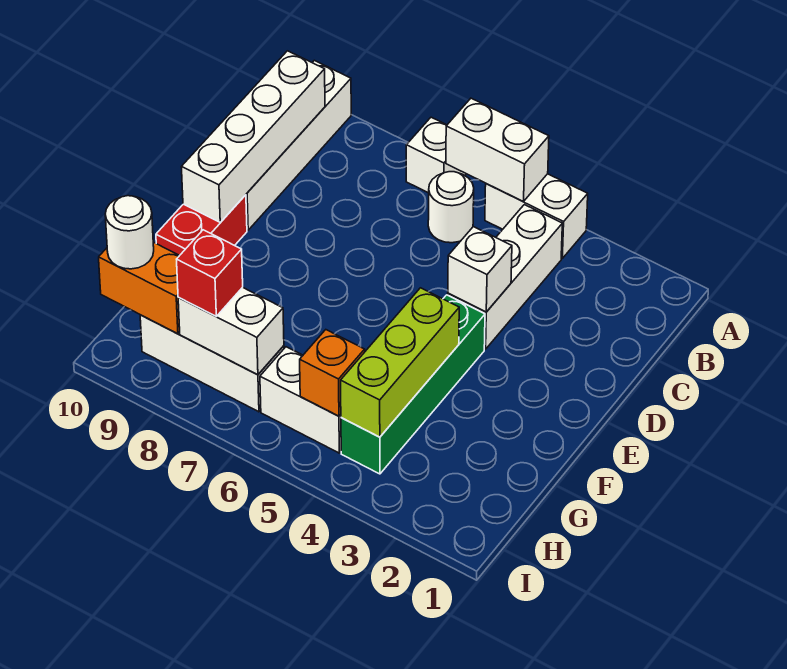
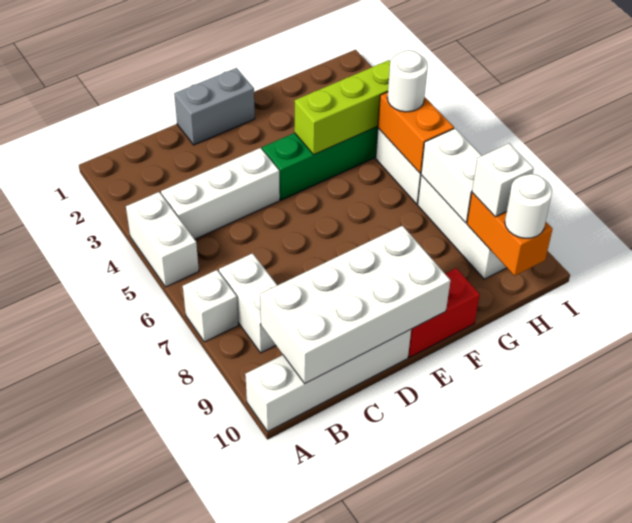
white 1x2 brick [446,98,549,201] -> white 1x2 brick moved to [219,253,277,353]
white 1x1 round brick [428,172,474,243] -> white 1x1 round brick moved to [387,50,428,112]
white 1x4 brick [182,51,325,222] -> white 2x4 brick [260,226,451,383]
none -> grey 1x2 brick [174,68,255,145]
white 1x1 brick [448,227,512,312] -> white 1x1 brick moved to [472,143,534,217]
orange 1x1 brick [300,330,365,416] -> orange 1x2 brick [378,92,454,173]
red 1x1 brick [177,230,243,316] -> none

